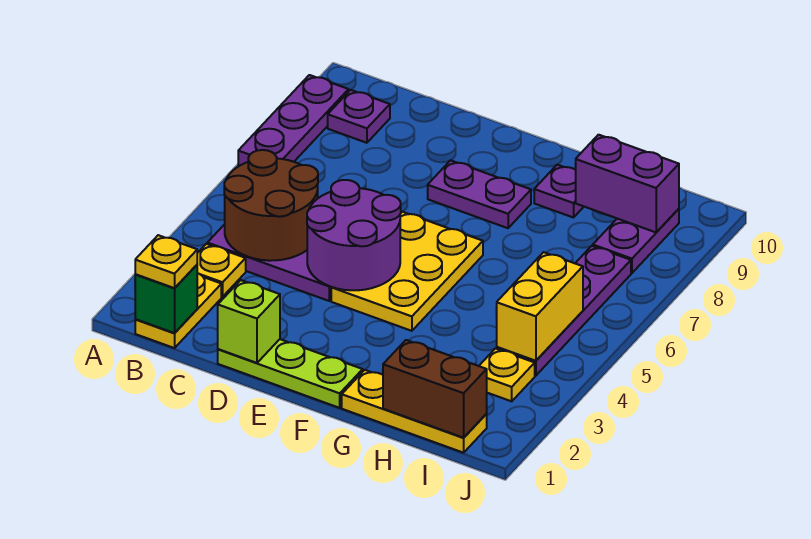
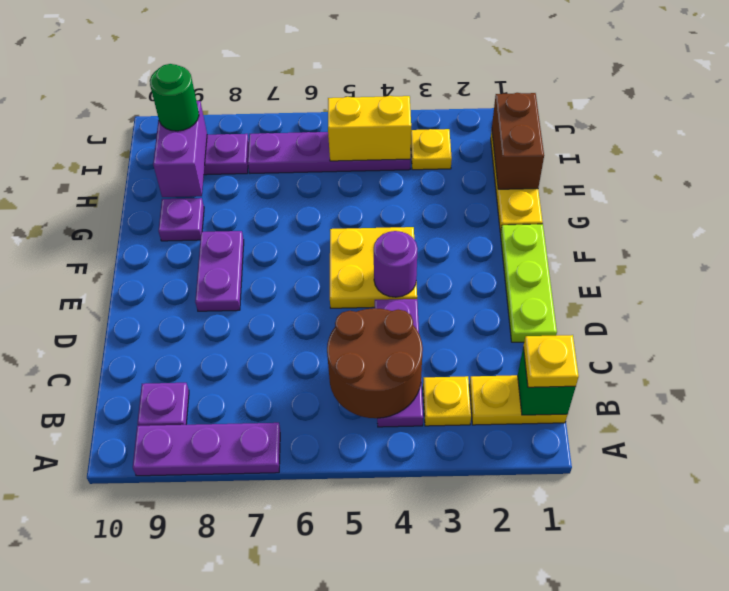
lime 1x1 brick [218,280,280,363] -> none
purple 2x2 round brick [307,180,401,290] -> purple 1x1 round brick [374,231,418,297]
yellow 2x3 plate [331,212,483,331] -> yellow 2x2 plate [330,227,417,308]
none -> green 1x1 round brick [150,64,199,131]

